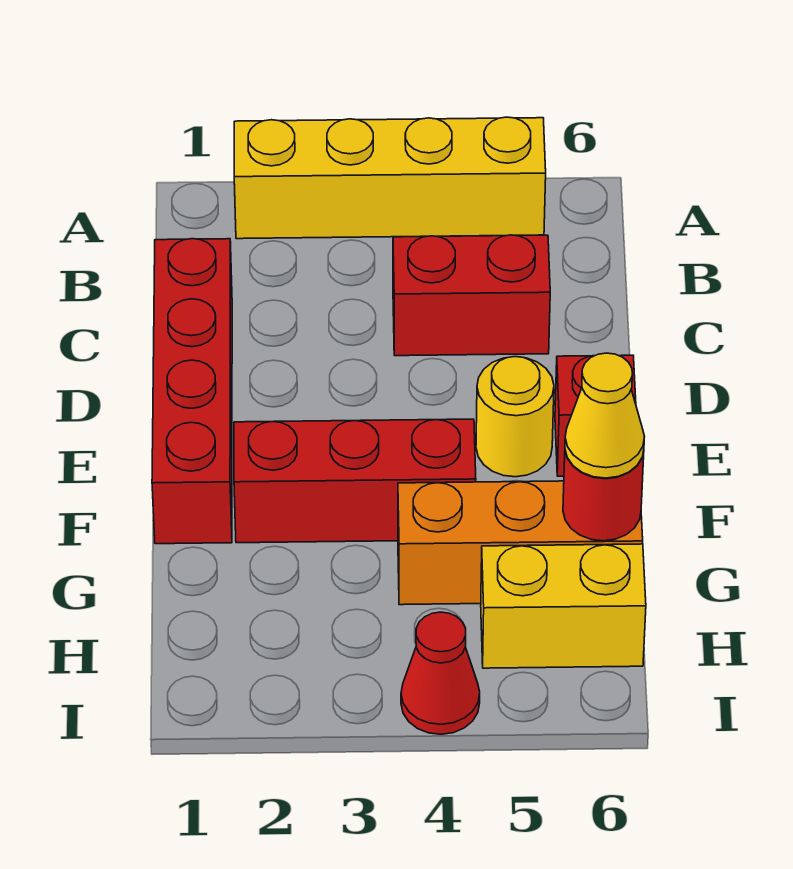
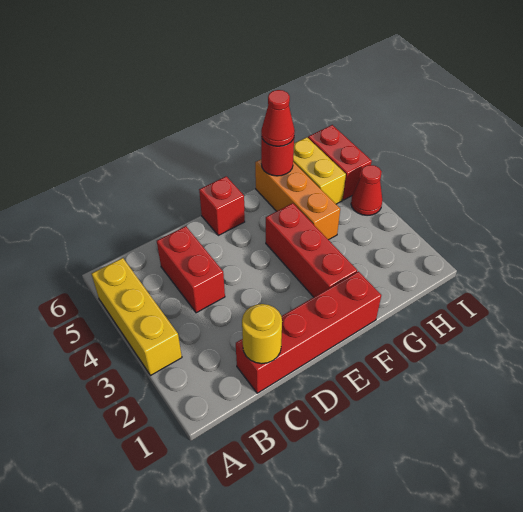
yellow 1x4 brick [234,117,546,239] -> yellow 1x3 brick [92,258,182,376]
yellow 1x1 round brick [476,357,554,477] -> yellow 1x1 round brick moved to [242,304,282,364]
yellow 1x1 cone [565,353,645,478] -> red 1x1 cone [261,90,295,146]
none -> red 1x2 brick [308,125,372,200]

